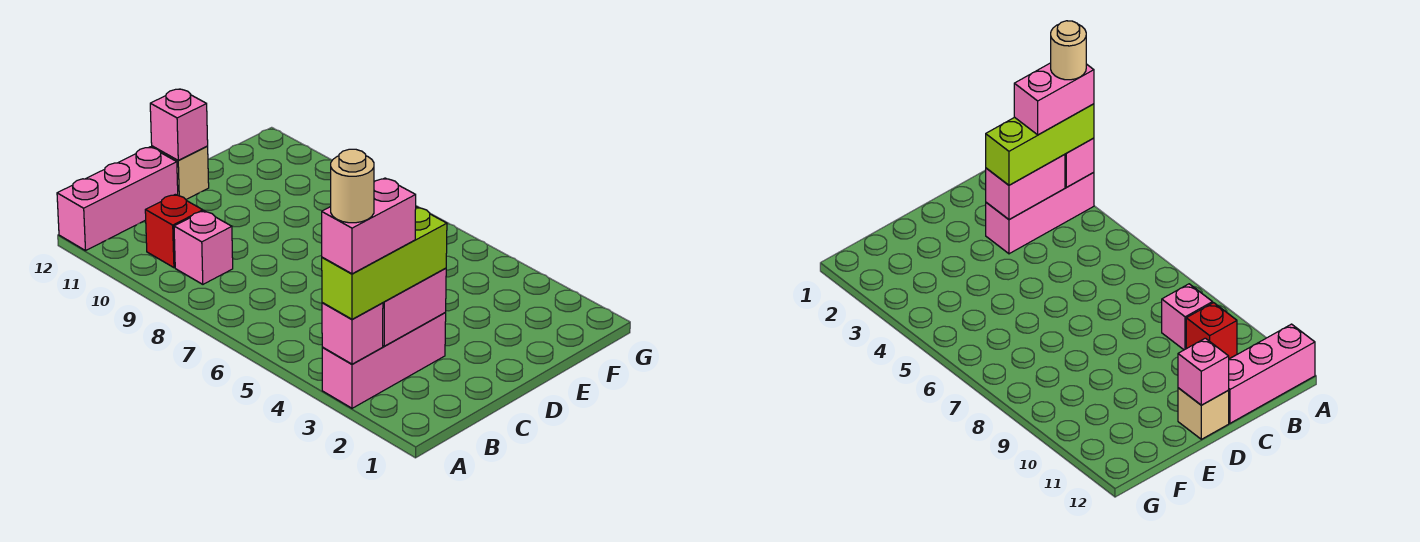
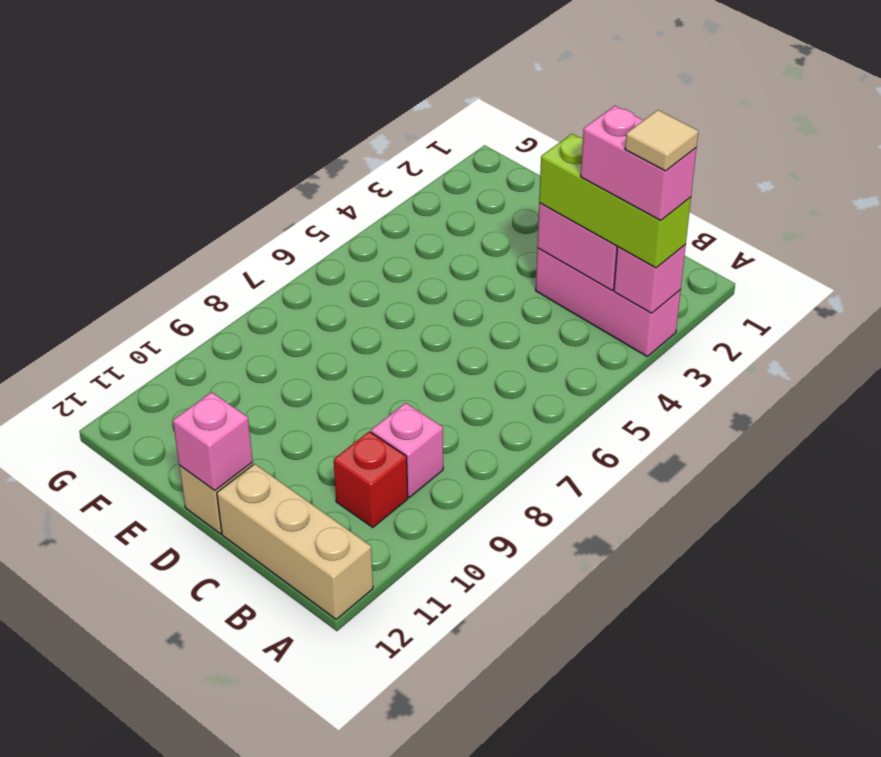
tan 1x1 round brick [331,149,374,223] -> tan 1x1 tile [625,110,698,171]
pink 1x3 brick [57,147,178,251] -> tan 1x3 brick [217,464,373,619]

